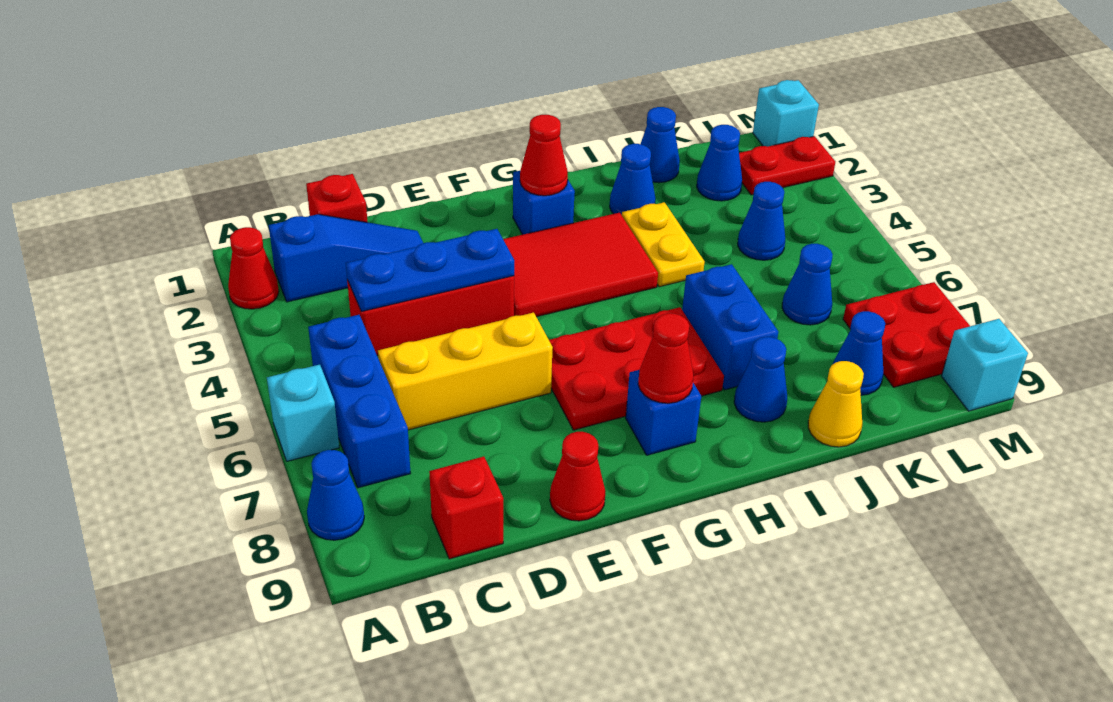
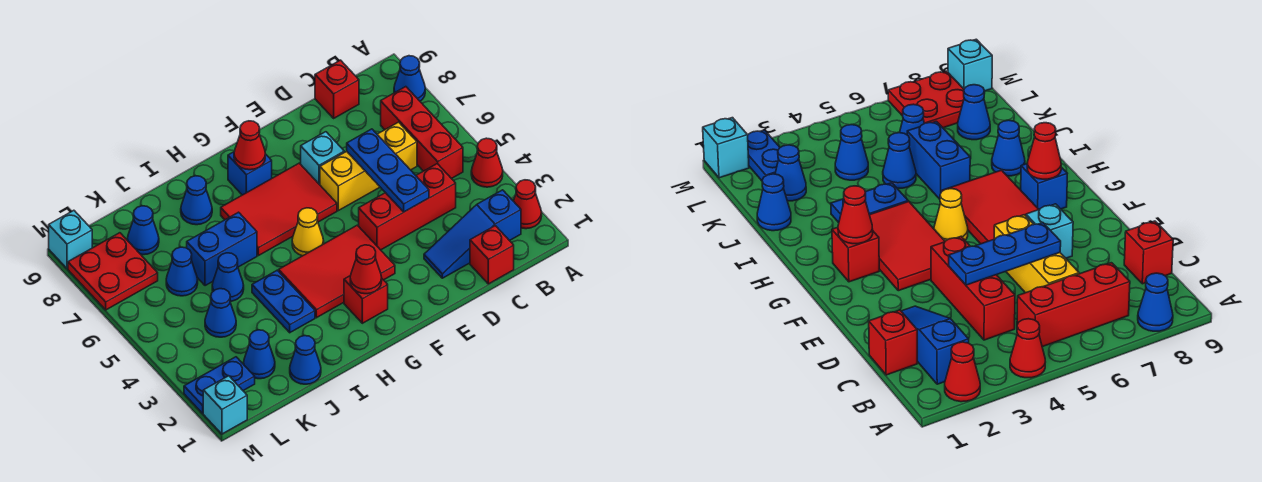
cyan 1x1 brick [267,365,339,461] -> cyan 1x1 brick moved to [301,132,344,185]
blue 1x3 brick [308,315,410,488] -> red 1x3 brick [381,87,463,179]
blue 1x3 plate [346,229,514,312] -> blue 1x3 plate turned to [347,129,429,212]
red 1x1 cone [550,432,606,521] -> red 1x1 cone moved to [471,138,503,187]
red 2x3 plate [549,307,724,430] -> red 2x3 tile [221,163,337,256]
blue 1x1 brick [513,171,575,235] -> red 1x1 brick [344,276,388,323]
blue 1x1 cone [610,144,656,215] -> blue 1x1 cone moved to [212,253,244,301]
yellow 1x2 plate [622,202,705,287] -> blue 1x2 plate [252,270,315,333]
blue 1x2 brick [682,264,778,390] -> blue 1x2 brick turned to [187,212,257,286]
yellow 1x1 cone [808,361,864,447] -> yellow 1x1 cone moved to [292,208,324,256]
red 1x2 plate [739,136,835,195] -> blue 1x2 plate [184,357,255,413]

